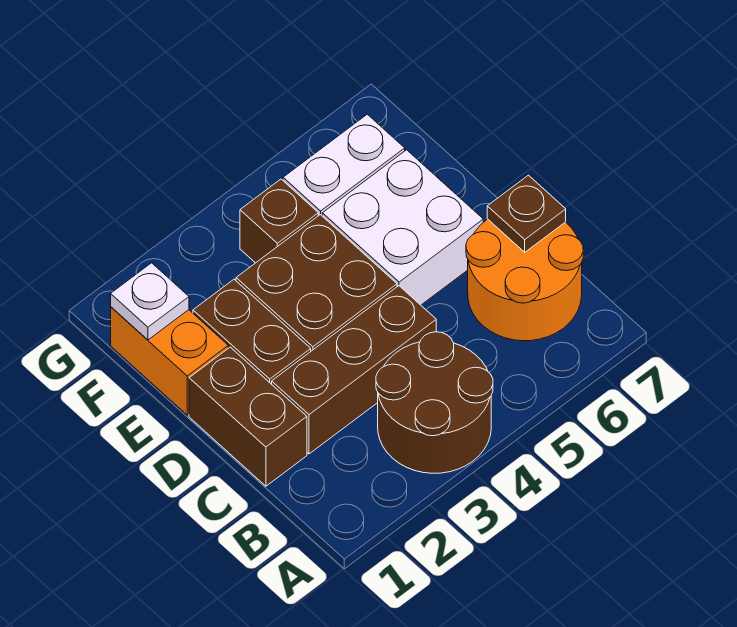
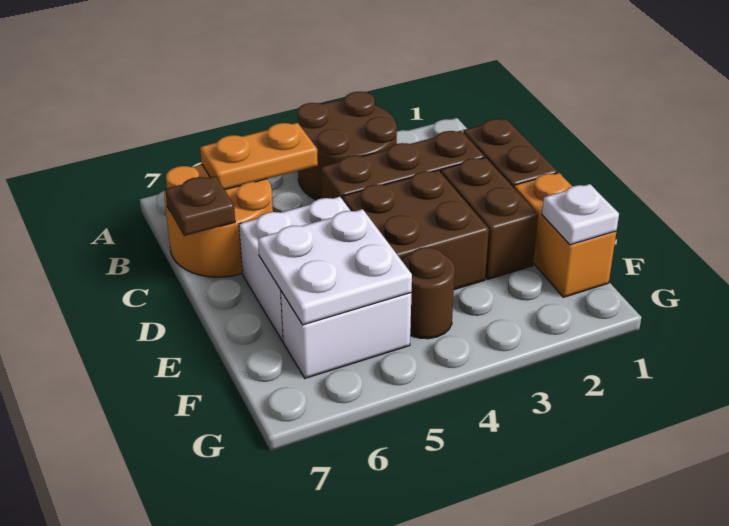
none -> orange 1x2 plate [200,123,318,190]
none -> white 2x2 plate [258,209,412,325]
brown 1x1 brick [240,179,318,263] -> brown 1x1 round brick [402,247,455,339]

